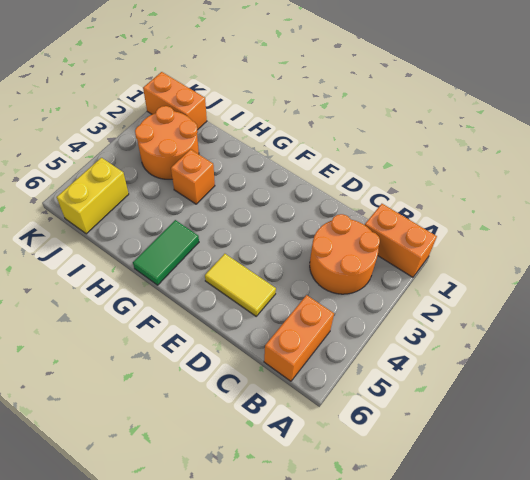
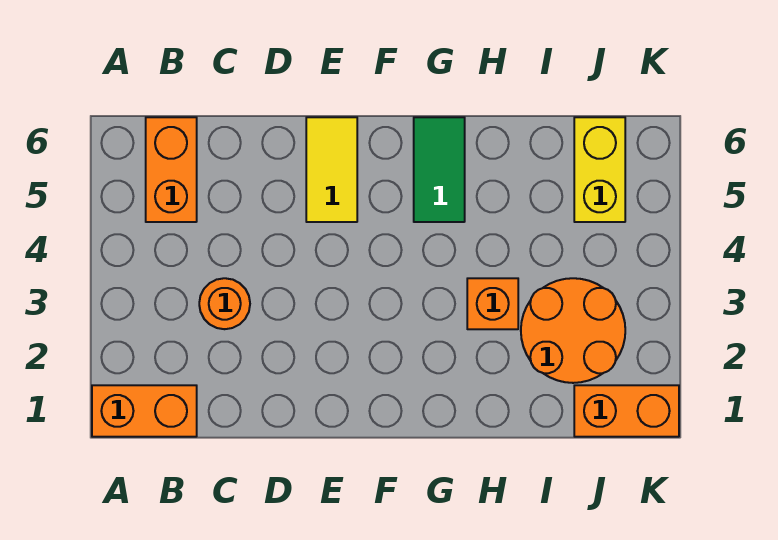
orange 2x2 round brick [310,214,380,294] -> orange 1x1 round brick [199,278,250,329]
yellow 1x2 tile [205,254,276,316] -> yellow 1x2 tile turned to [306,117,357,222]

